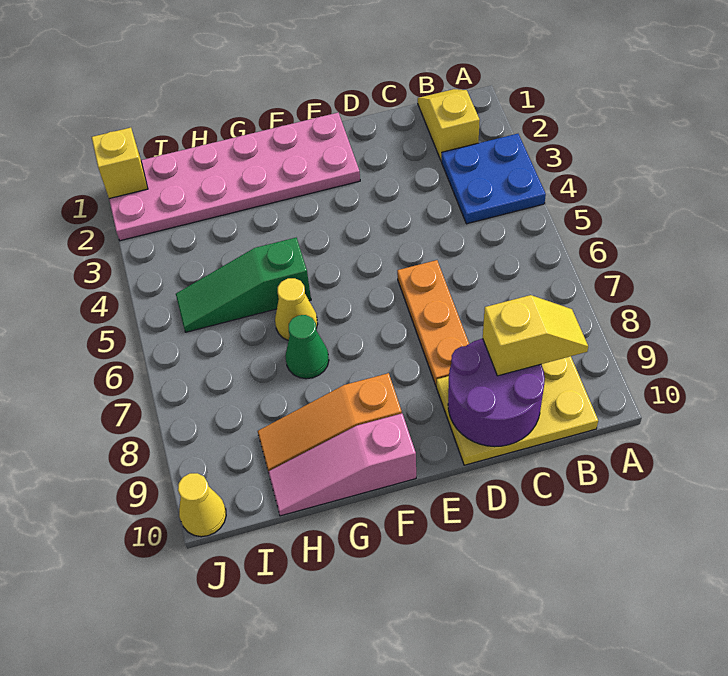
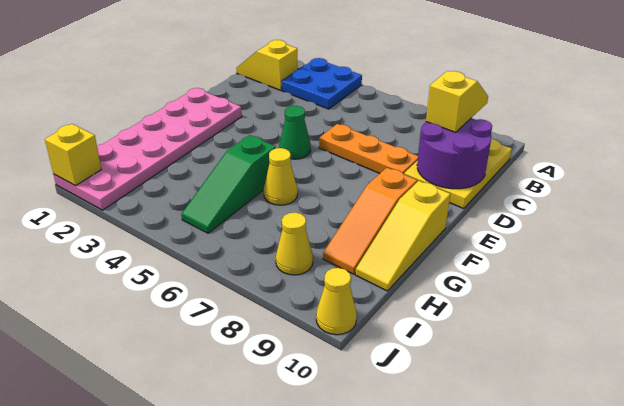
pink 1x3 slope [268,414,416,516] -> yellow 1x3 slope [355,181,450,291]
green 1x1 cone [285,315,329,379] -> green 1x1 cone moved to [279,106,311,159]
none -> yellow 1x1 cone [276,212,313,275]

